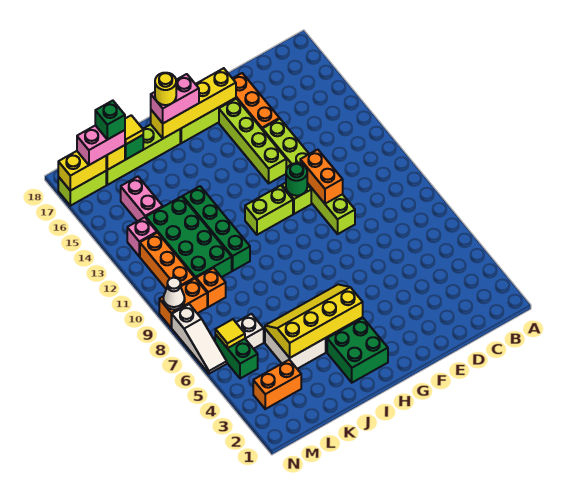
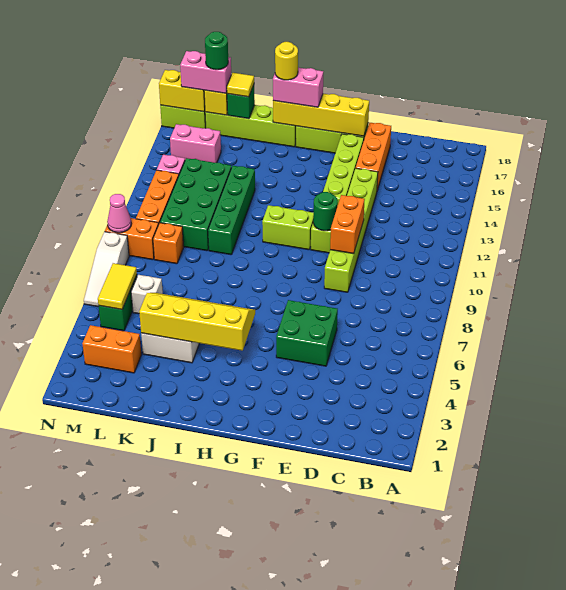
green 2x2 brick [327,318,388,383] -> green 2x2 brick moved to [276,300,338,366]
pink 1x2 brick [121,177,163,221] -> pink 1x2 brick turned to [170,124,221,163]
green 1x1 brick [95,101,125,140] -> green 1x1 round brick [205,32,228,70]
yellow 1x1 tile [215,319,245,348] -> yellow 1x2 tile [98,263,137,309]
white 1x1 cone [163,278,185,310] -> pink 1x1 cone [107,194,131,233]

